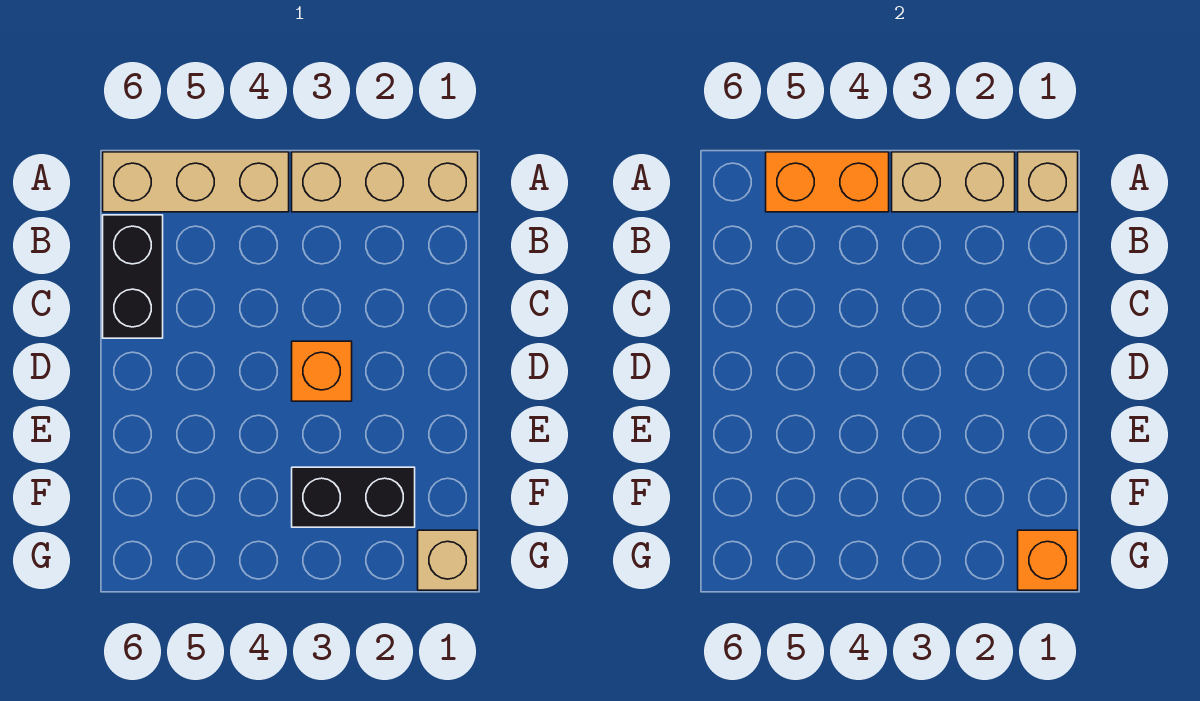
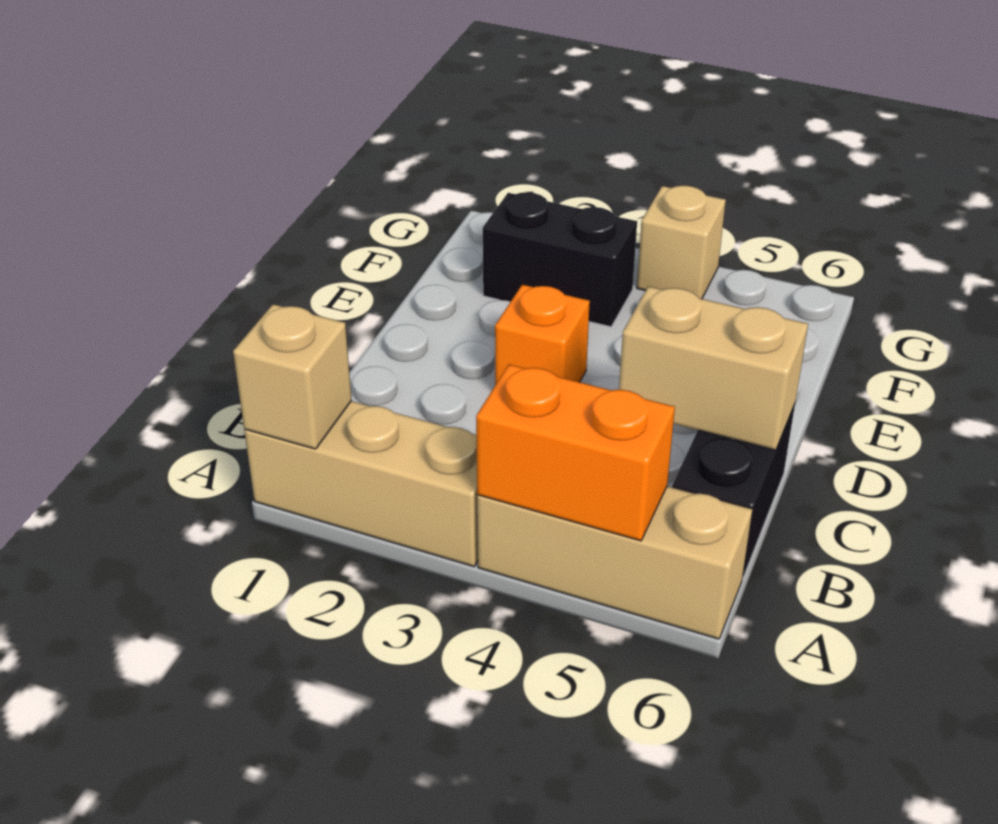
tan 1x2 brick [892,152,1015,212] -> tan 1x2 brick moved to [619,286,808,450]
tan 1x1 brick [418,530,478,590] -> tan 1x1 brick moved to [637,186,726,299]
orange 1x1 brick [1018,530,1078,590] -> none

